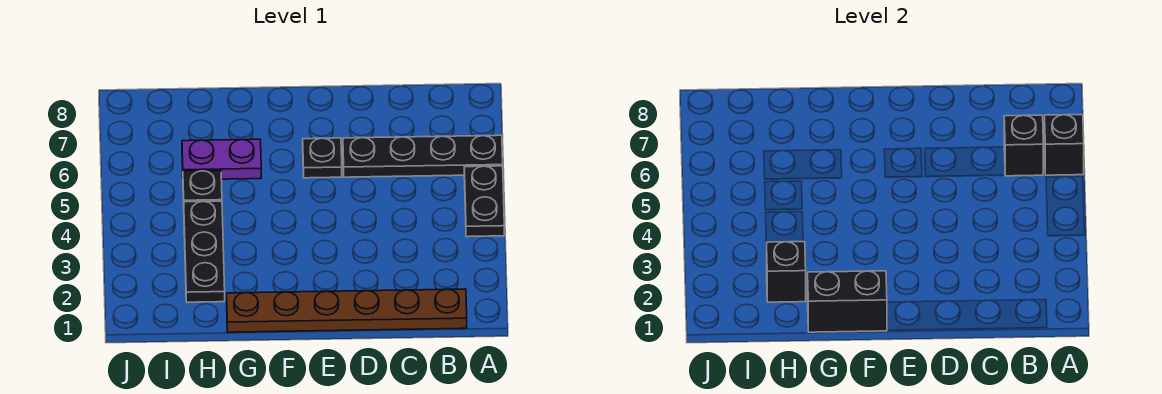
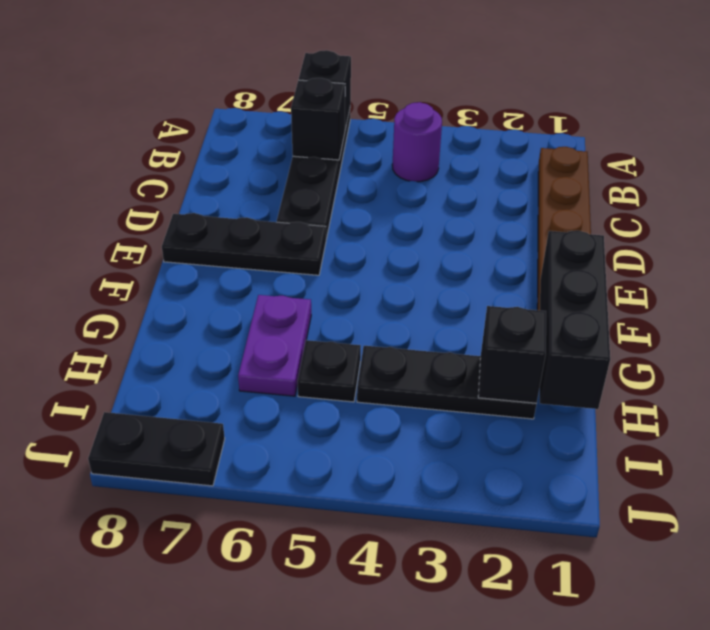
black 1x2 plate [464,166,504,237] -> black 1x2 plate moved to [88,412,225,486]
none -> purple 1x1 round brick [392,102,442,182]
black 1x1 plate [303,138,342,178] -> black 1x3 plate [162,213,326,275]
black 1x2 brick [808,271,887,332] -> black 1x3 brick [540,231,610,409]

